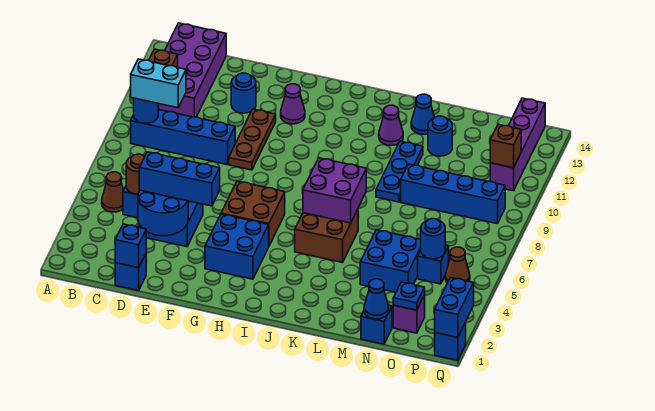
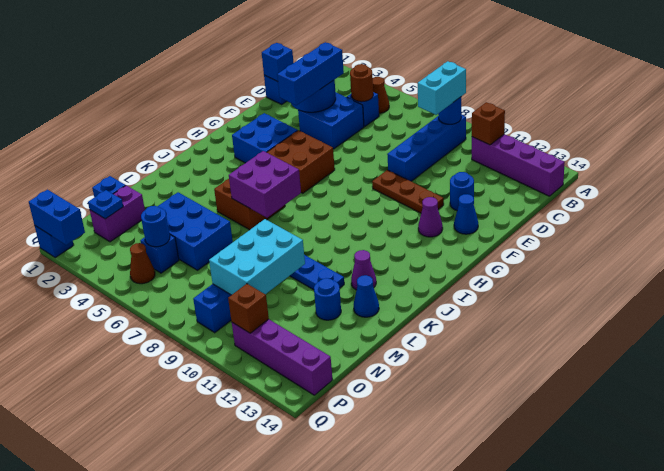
purple 2x4 brick [158,23,226,117] -> purple 1x4 brick [472,134,565,196]
blue 2x2 brick [360,230,421,292] -> blue 2x3 brick [158,192,233,270]
none -> cyan 2x3 brick [209,219,305,295]
blue 1x1 cone [364,279,389,319] -> blue 1x1 cone moved to [454,194,478,234]
purple 1x1 brick [393,295,425,333] -> purple 1x2 brick [90,185,145,242]

